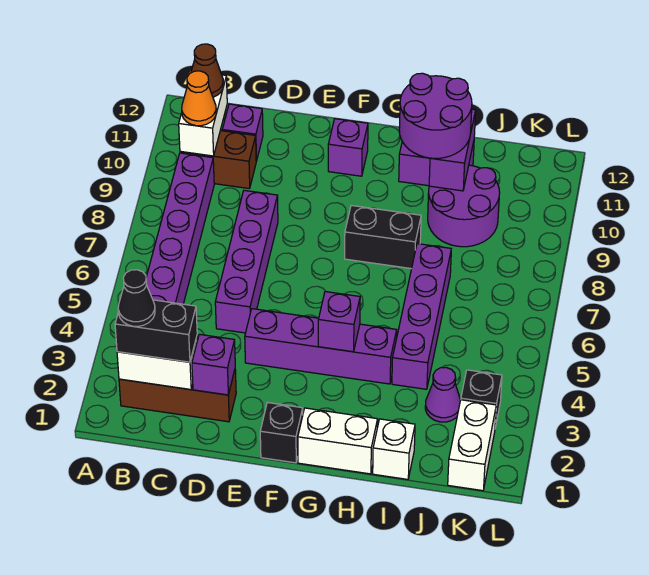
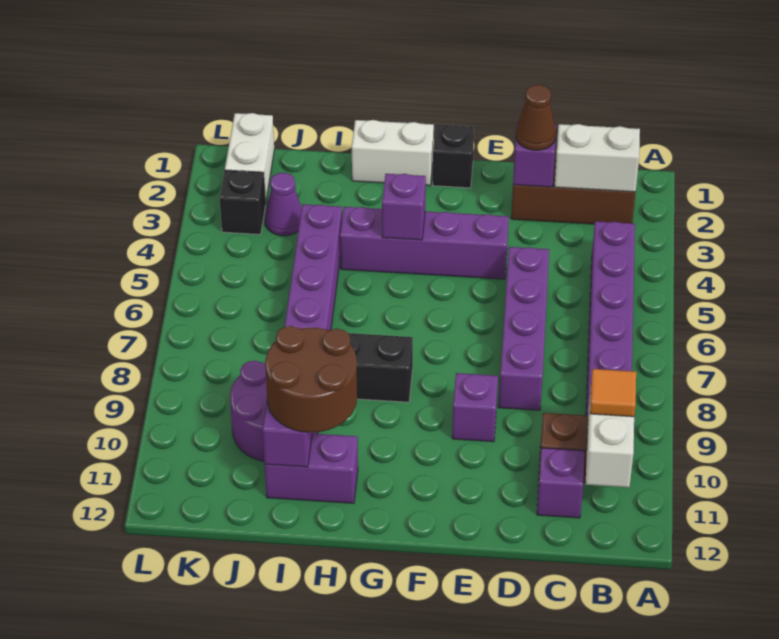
black 1x2 brick [115,300,197,362] -> none
black 1x1 cone [118,270,155,326] -> none
orange 1x1 cone [182,71,216,126] -> orange 1x1 tile [590,369,636,417]
brown 1x1 cone [191,44,223,97] -> brown 1x1 cone moved to [516,85,556,150]
purple 1x1 brick [328,119,368,176] -> purple 1x1 brick moved to [452,373,498,442]
purple 2x2 round brick [399,73,472,158] -> brown 2x2 round brick [265,326,357,433]
white 1x1 brick [373,419,415,479] -> none

